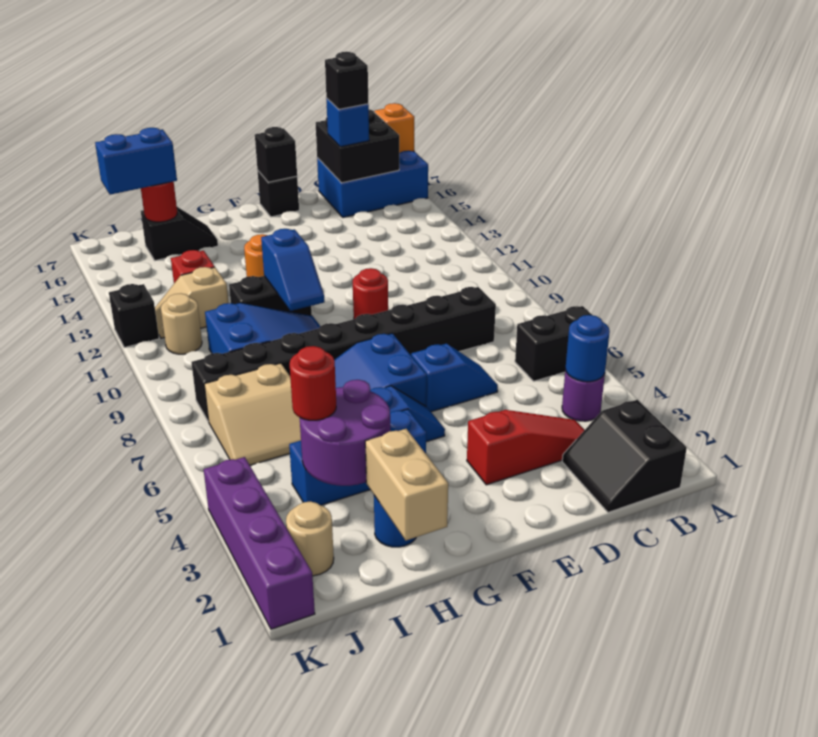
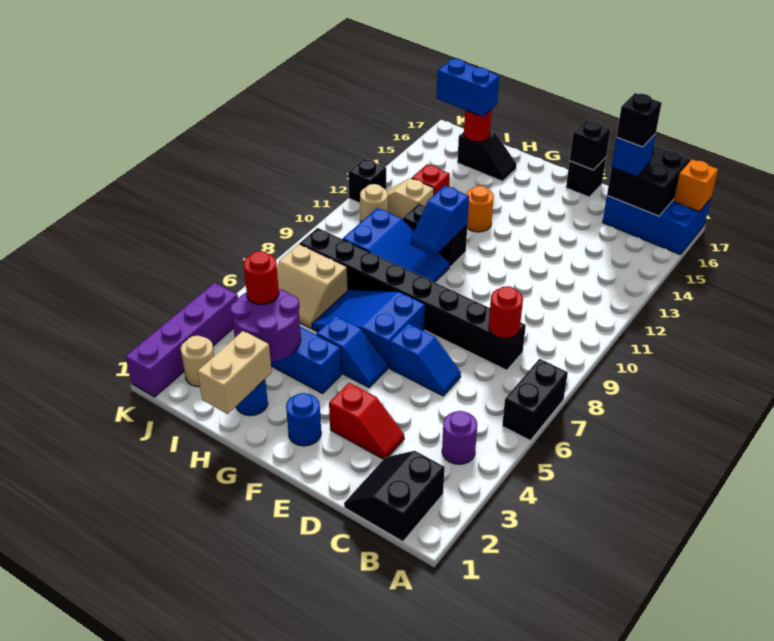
black 1x2 brick [515,306,592,381] -> black 1x2 brick turned to [502,359,568,441]
blue 1x1 round brick [566,315,610,382] -> blue 1x1 round brick moved to [286,393,321,446]
red 1x3 slope [467,410,584,485] -> red 1x2 slope [329,383,404,459]
red 1x1 round brick [353,268,388,319] -> red 1x1 round brick moved to [489,286,523,338]

